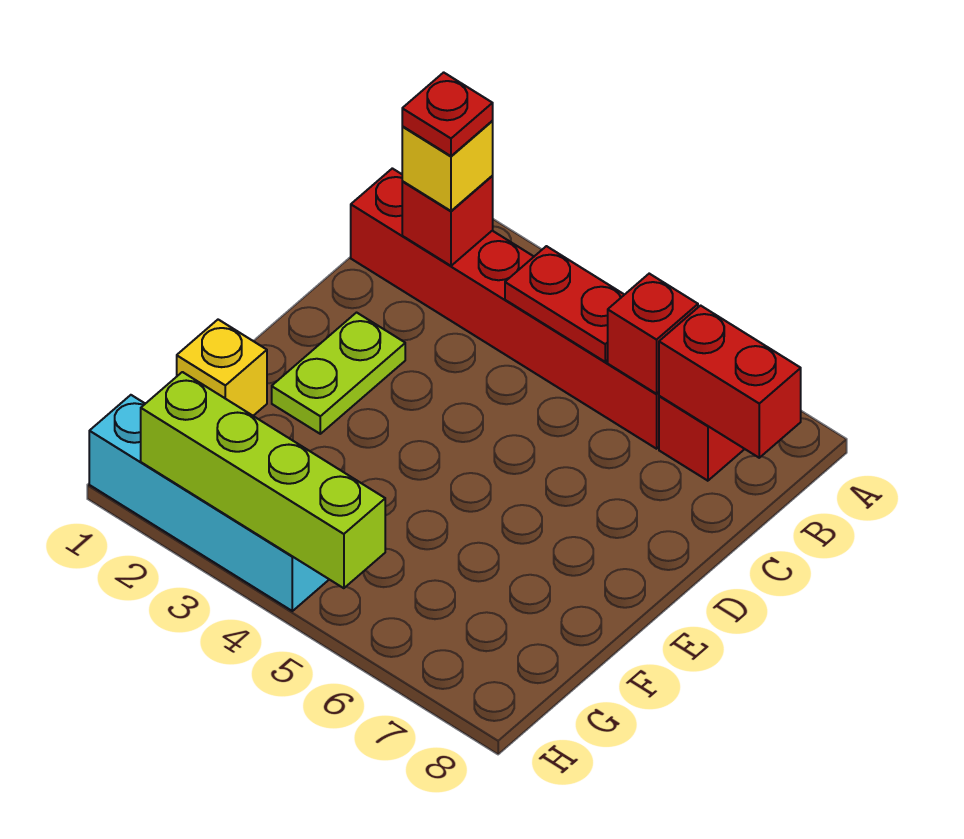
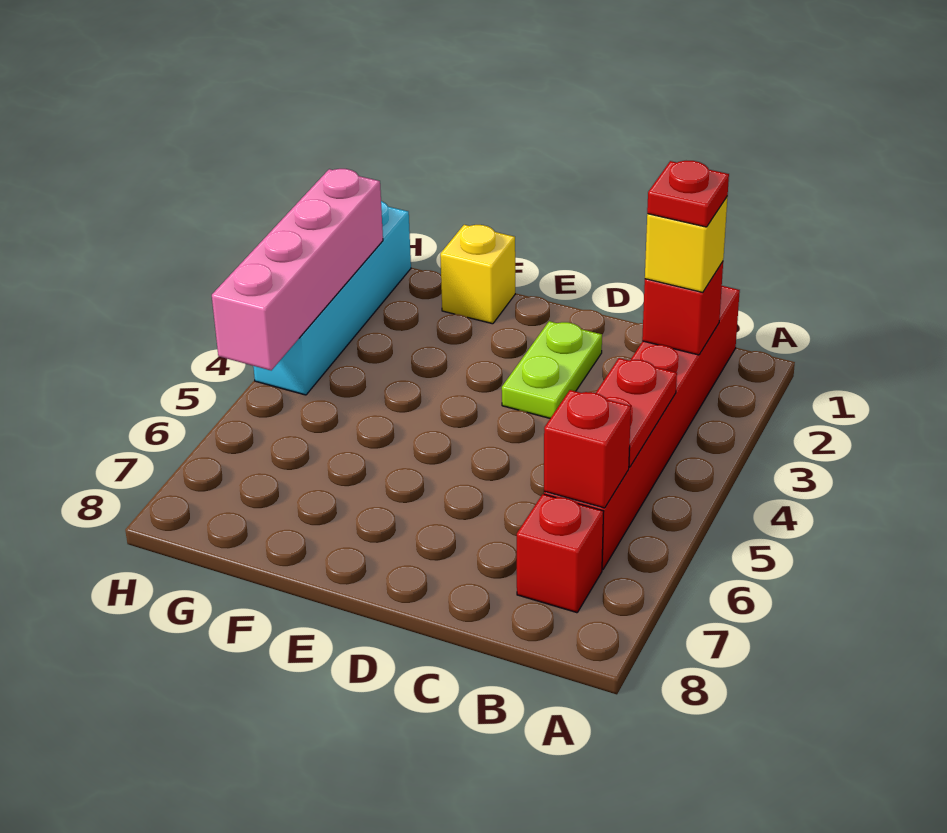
red 1x2 brick [659,306,801,458] -> none
lime 1x2 plate [272,313,405,434] -> lime 1x2 plate turned to [502,321,602,418]
lime 1x4 brick [141,372,385,588] -> pink 1x4 brick [212,169,383,370]

